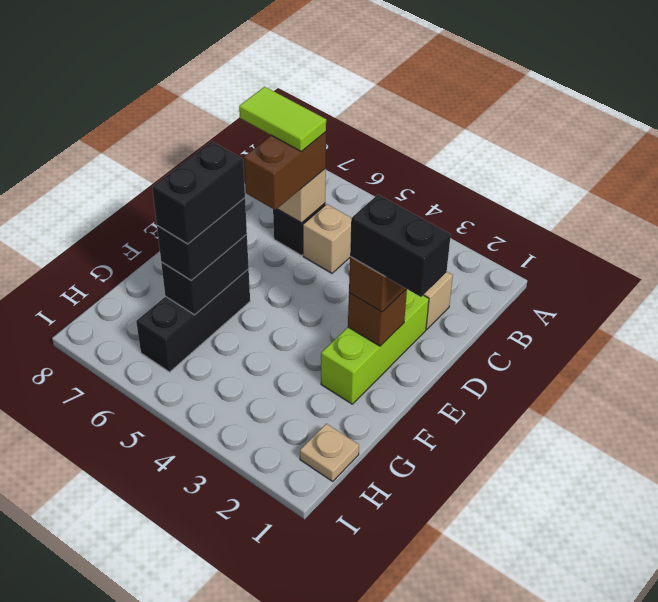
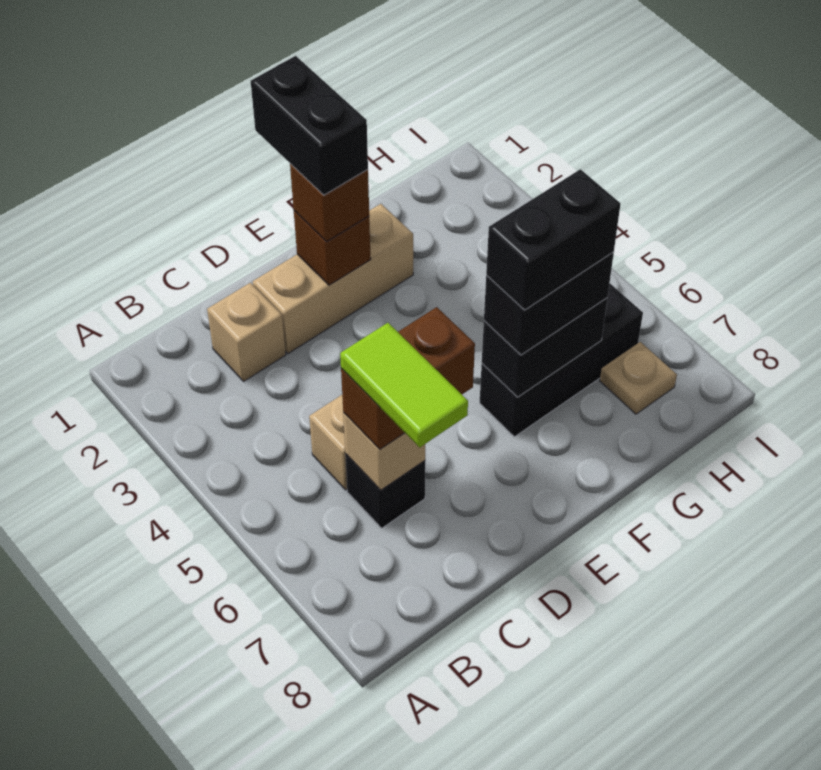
lime 1x3 brick [321,289,429,404] -> tan 1x3 brick [253,204,413,353]
tan 1x1 plate [300,424,359,481] -> tan 1x1 plate moved to [600,342,677,414]

